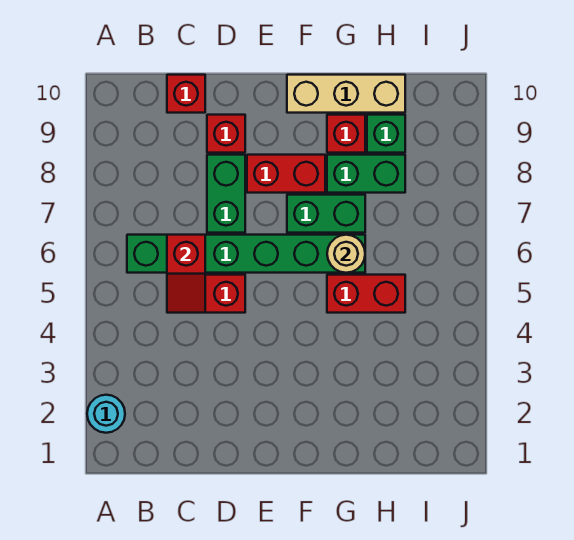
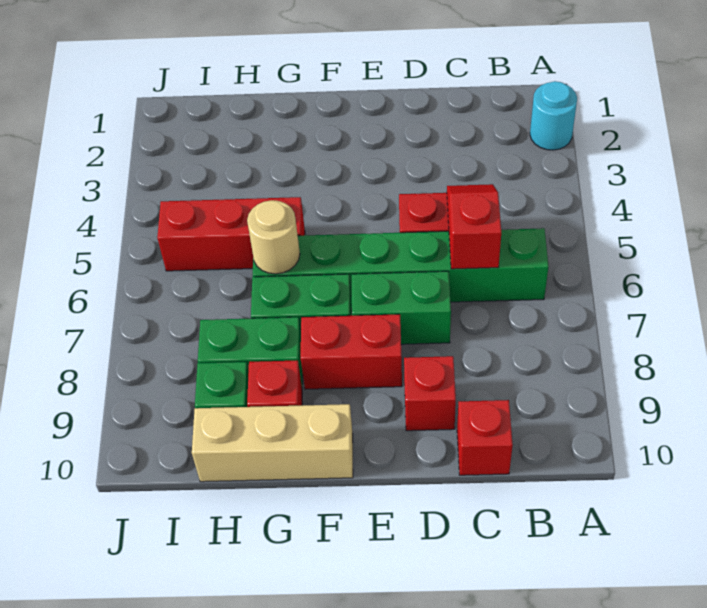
green 1x2 brick [207,155,245,233] -> green 1x2 brick turned to [352,271,451,344]
red 1x2 brick [327,275,405,313] -> red 1x3 brick [157,197,305,271]

